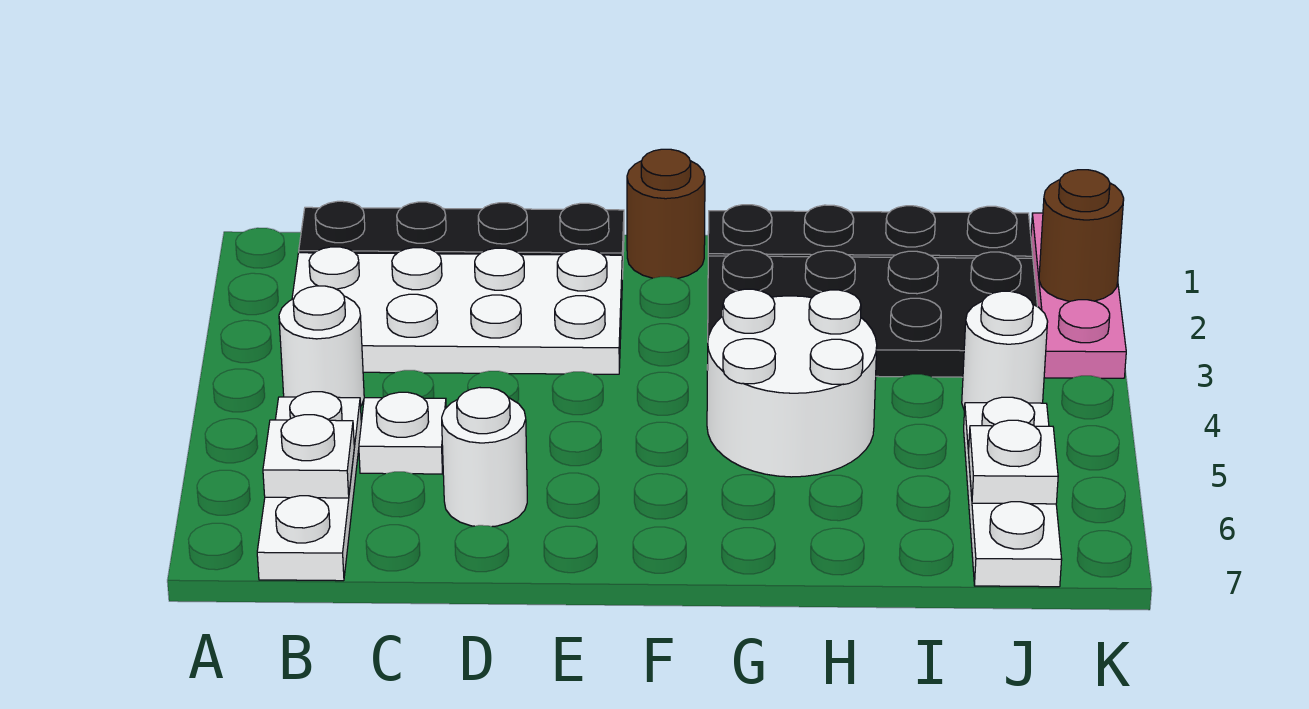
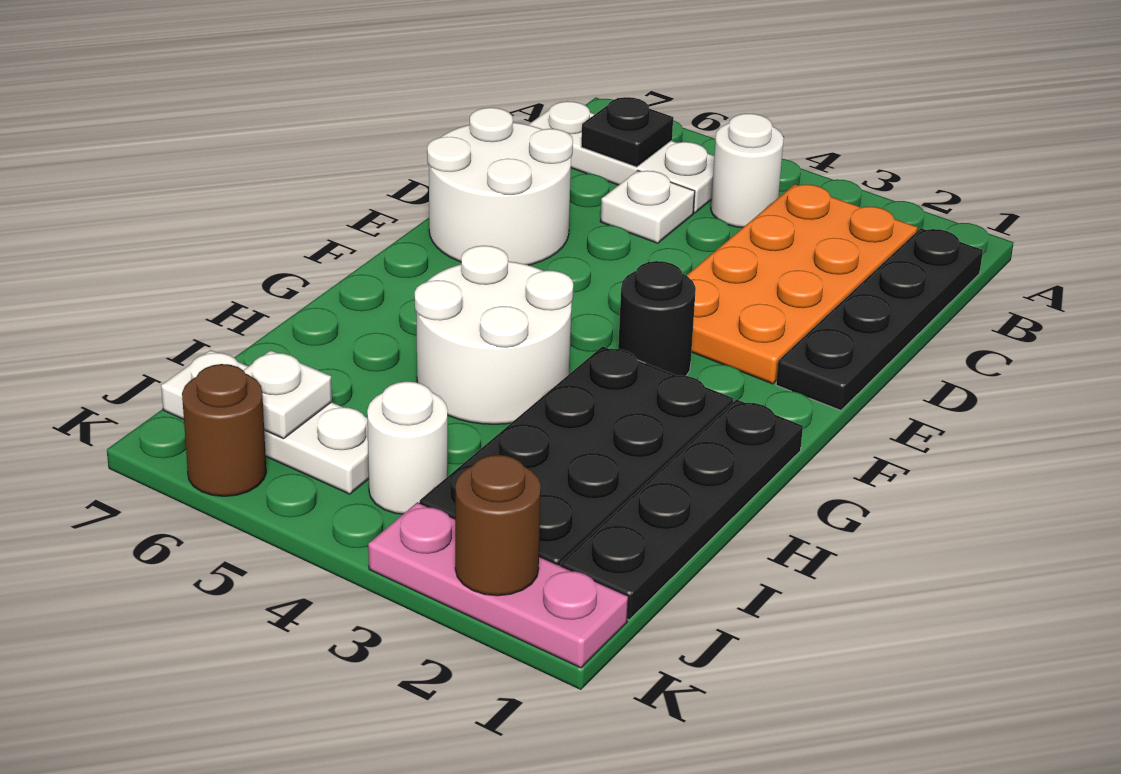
white 2x4 plate [292,247,622,374] -> orange 2x4 plate [686,184,918,384]
white 1x1 plate [263,415,354,498] -> black 1x1 plate [581,97,673,167]
white 1x1 round brick [442,388,527,527] -> white 2x2 round brick [427,108,573,265]
brown 1x1 round brick [627,149,705,278] -> brown 1x1 round brick moved to [182,364,266,496]
none -> black 1x1 round brick [618,261,696,376]

